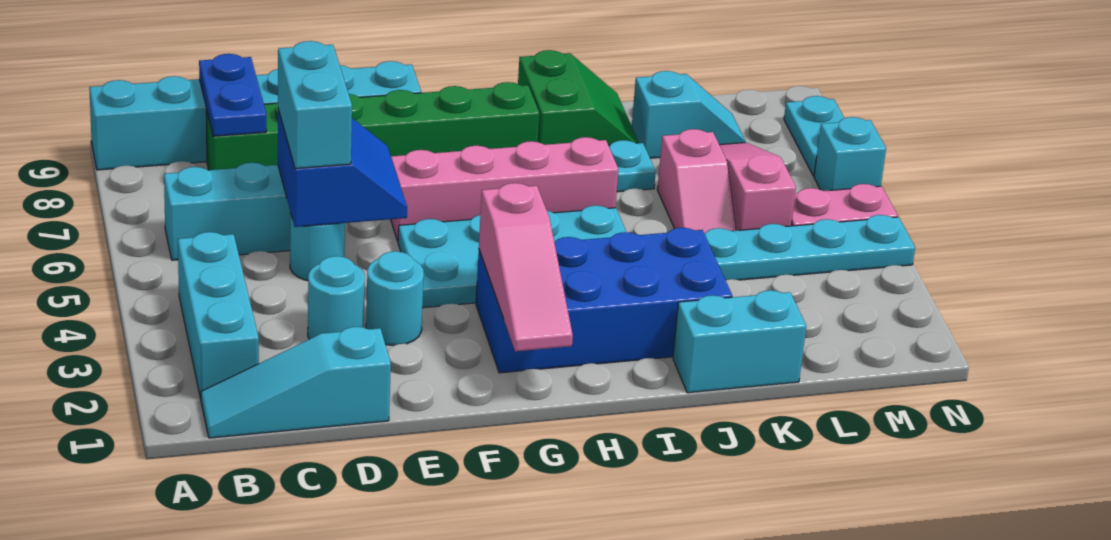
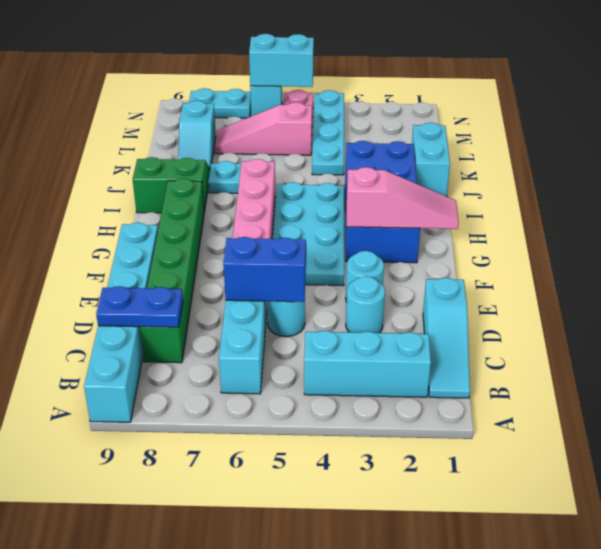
cyan 1x2 brick [278,41,352,169] -> cyan 1x2 brick moved to [249,34,314,87]
pink 1x2 slope [657,129,736,233] -> none
cyan 1x2 slope [632,71,745,158] -> cyan 1x2 slope turned to [178,101,216,168]

